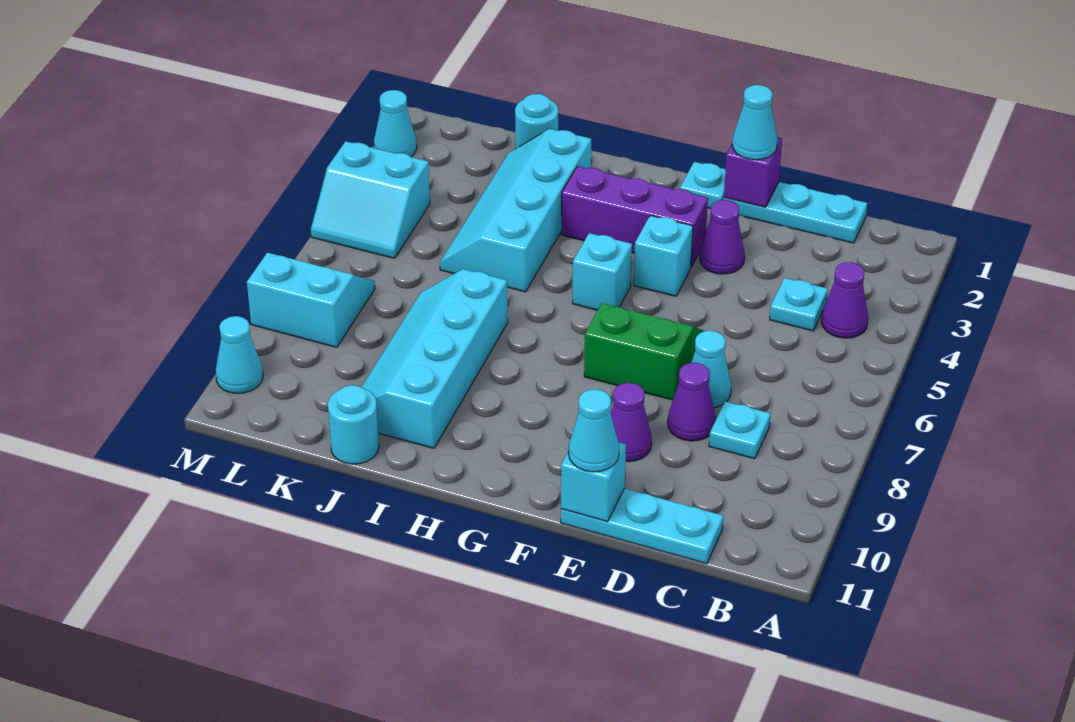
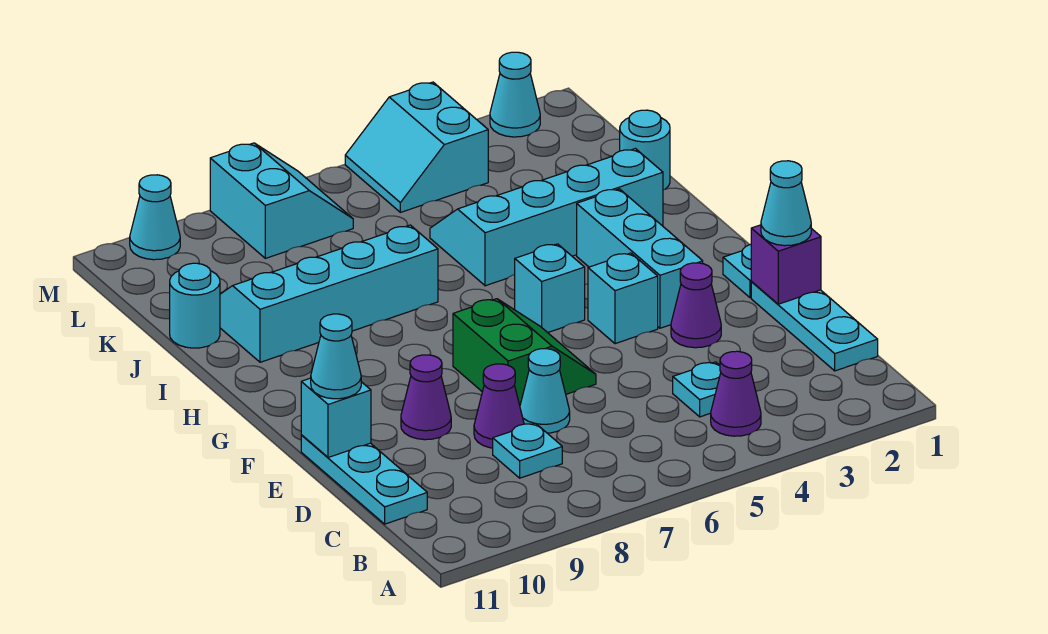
purple 1x3 brick [561,166,708,267] -> cyan 1x3 brick [577,189,703,328]

